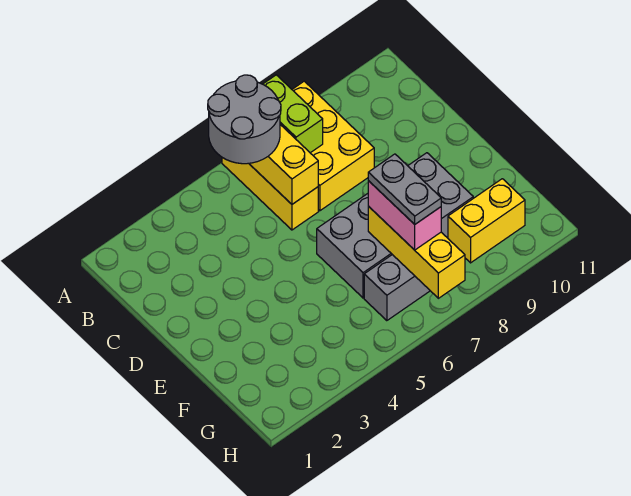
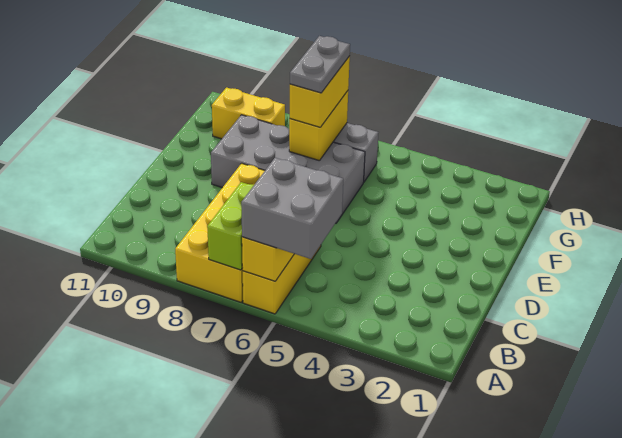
grey 2x2 round brick [208,75,281,164] -> grey 2x2 brick [241,158,343,259]
yellow 2x3 brick [292,81,374,211] -> yellow 2x4 brick [175,163,265,302]
yellow 1x3 brick [368,207,465,298] -> yellow 1x2 brick [289,91,348,161]
pink 1x2 brick [368,181,441,250] -> yellow 1x2 brick [290,56,350,127]

